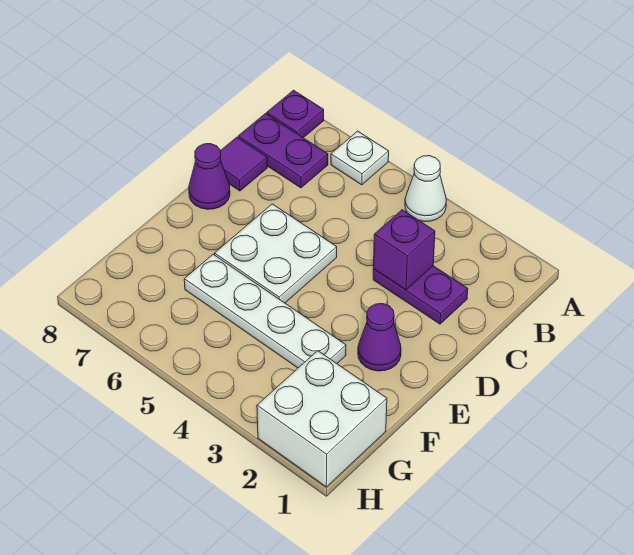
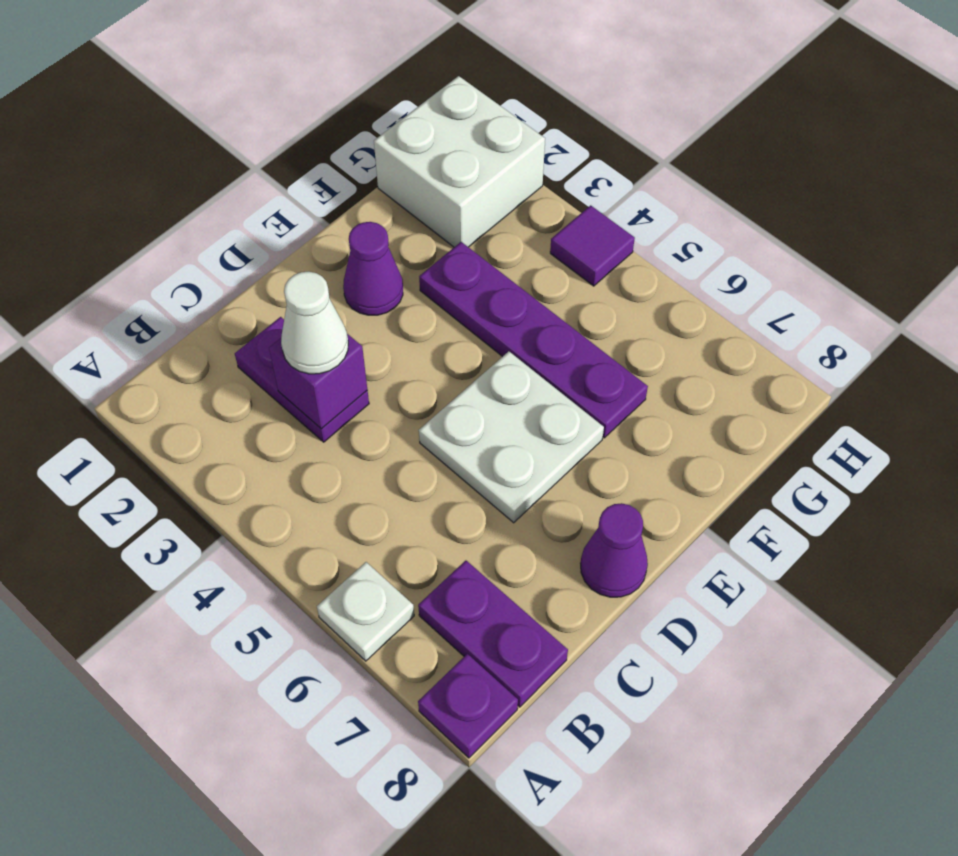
white 1x1 cone [405,156,446,222] -> white 1x1 cone moved to [281,272,348,374]
purple 1x1 tile [220,137,267,191] -> purple 1x1 tile moved to [550,205,635,286]
white 1x4 plate [184,254,346,368] -> purple 1x4 plate [419,242,648,438]

